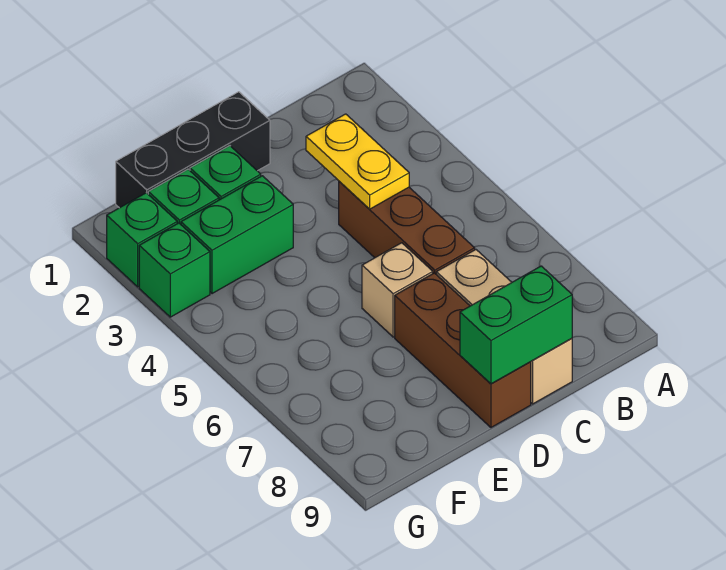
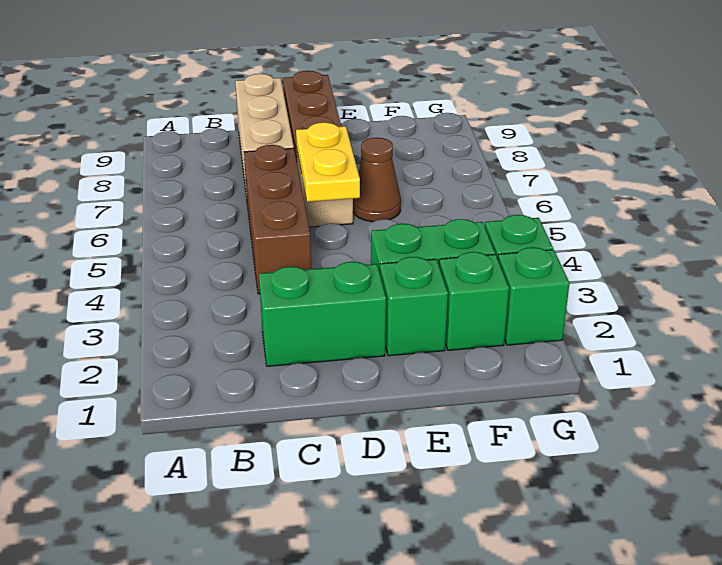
yellow 1x2 plate [306,114,409,209] -> yellow 1x2 plate moved to [296,122,360,202]
green 1x2 brick [460,266,572,384] -> green 1x2 brick moved to [259,262,386,366]
black 1x3 brick [116,92,270,208] -> none
none -> brown 1x1 cone [353,138,401,222]

